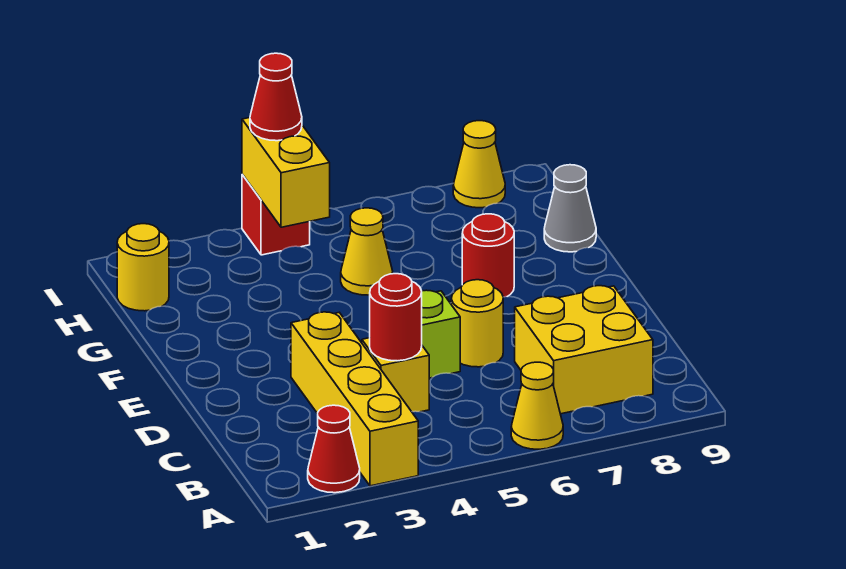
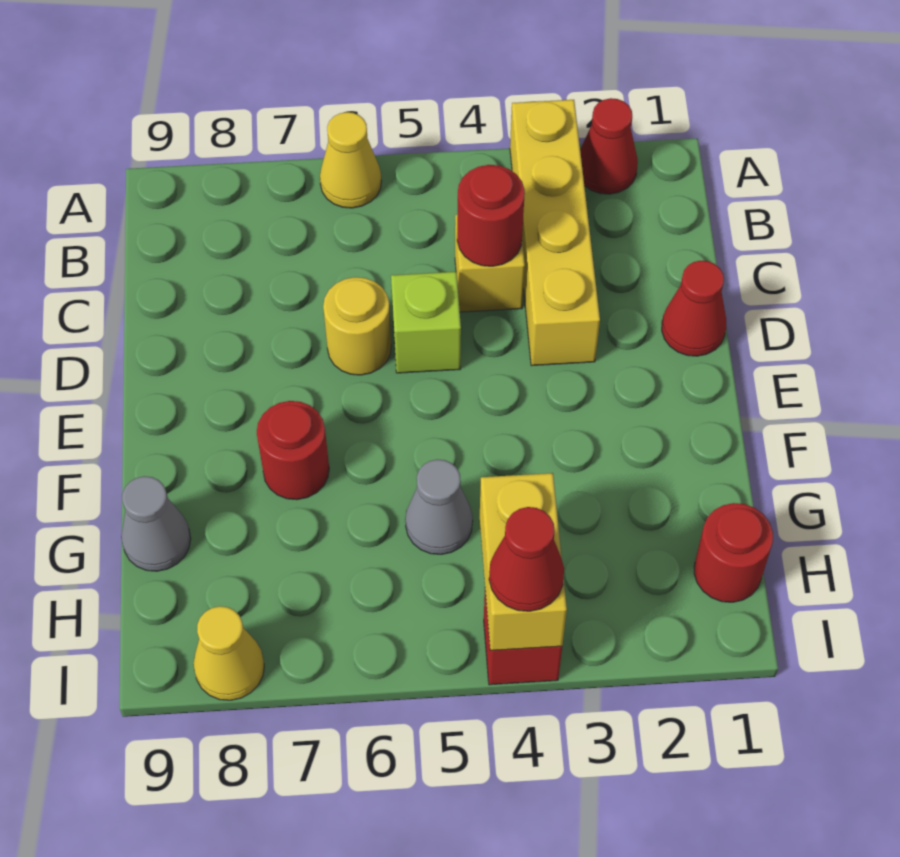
yellow 2x2 brick [515,286,653,414] -> none
none -> red 1x1 cone [662,261,726,356]
yellow 1x1 cone [341,208,393,295] -> grey 1x1 cone [405,459,473,554]
yellow 1x1 round brick [117,224,169,311] -> red 1x1 round brick [694,503,773,602]

